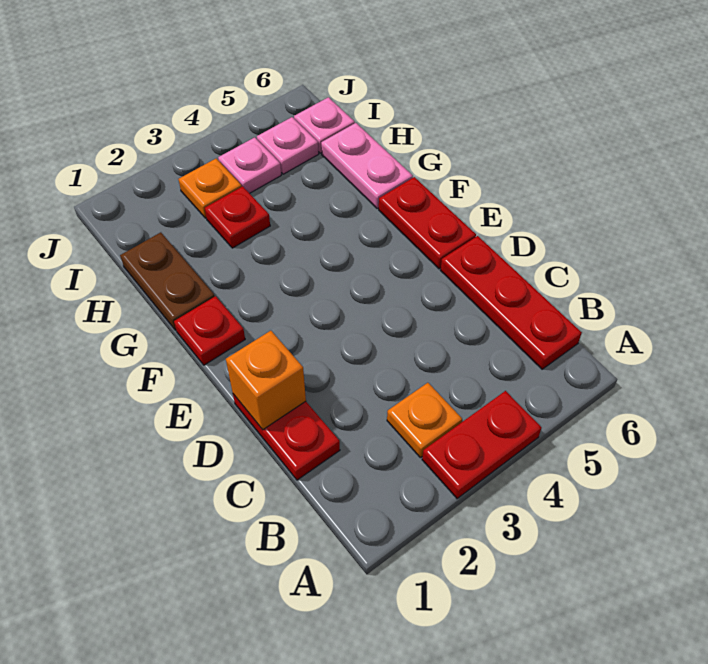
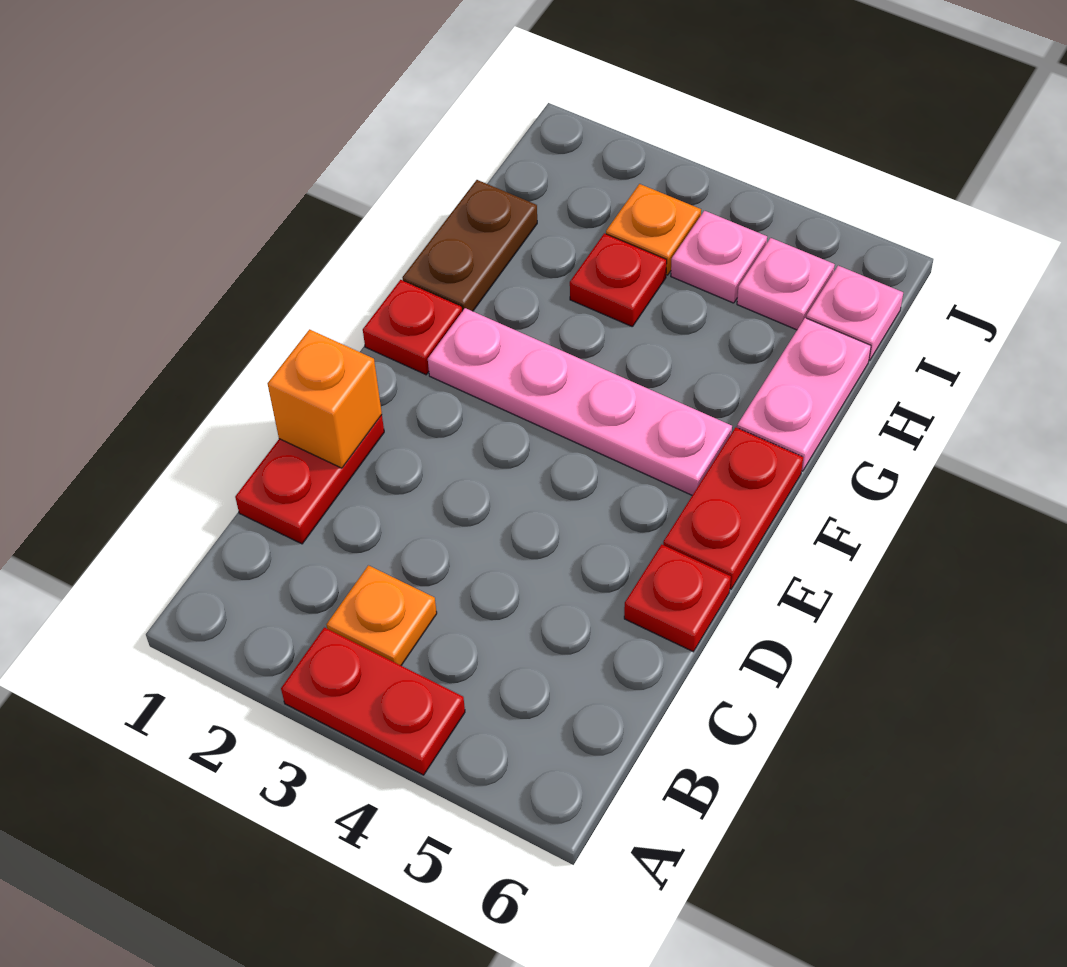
red 1x3 plate [440,236,582,369] -> red 1x1 plate [624,545,731,652]
none -> pink 1x4 plate [428,308,732,495]

